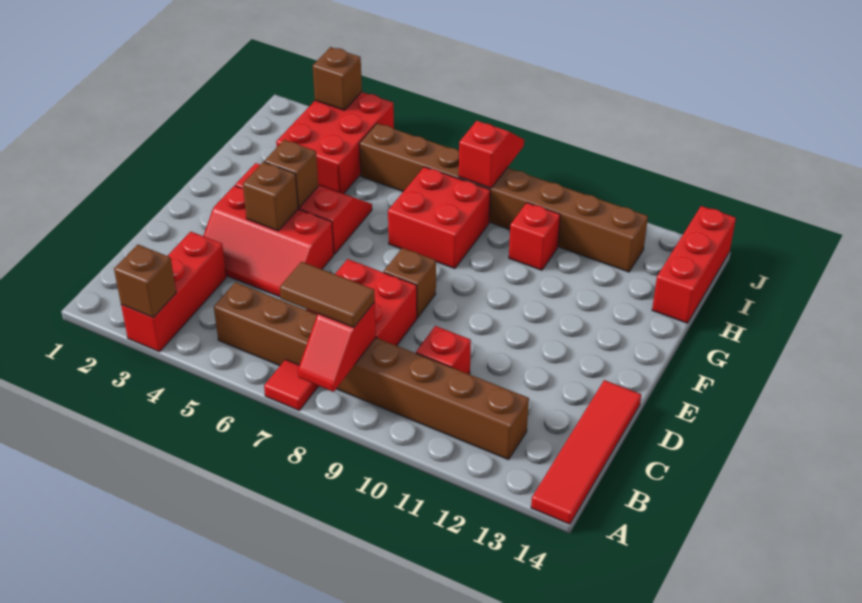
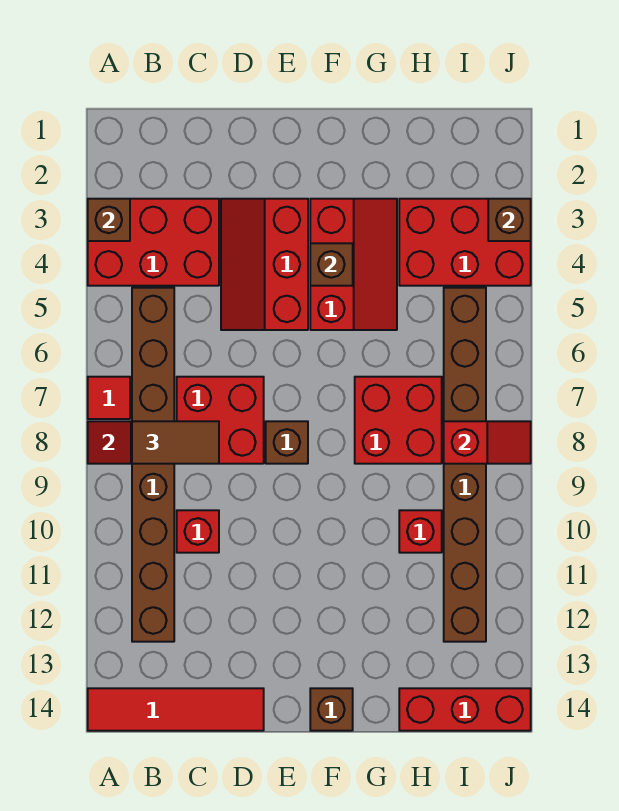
red 1x3 brick [121,232,227,352] -> red 2x3 brick [88,199,219,286]
brown 1x2 tile [280,262,375,327] -> brown 1x2 tile turned to [132,421,219,464]
brown 1x1 brick [243,162,298,231] -> brown 1x1 brick moved to [310,688,353,731]

